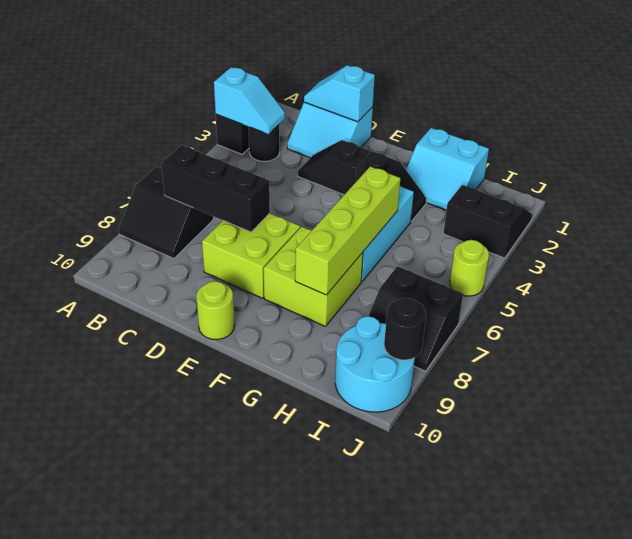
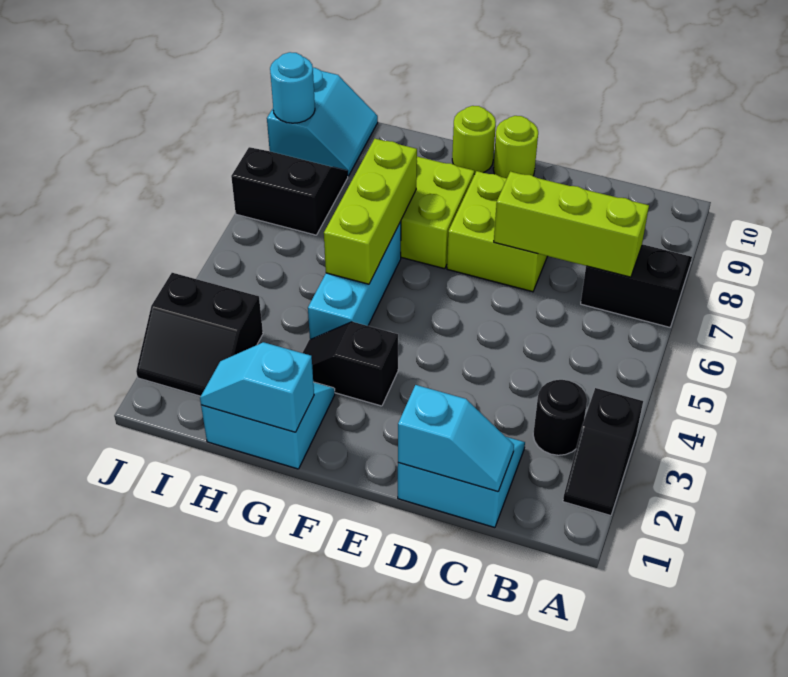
cyan 1x2 slope [214,67,285,134] -> cyan 1x2 slope moved to [200,342,314,432]
black 1x3 brick [161,145,270,232] -> lime 1x3 brick [494,171,649,277]
black 1x2 slope [298,140,370,195] -> none
lime 1x4 brick [295,166,400,295] -> lime 1x3 brick [324,139,417,284]
cyan 2x2 round brick [335,316,415,412] -> cyan 2x2 slope [267,68,378,176]
lime 1x1 round brick [450,240,489,296] -> lime 1x1 round brick moved to [452,106,496,174]
black 1x1 round brick [384,298,426,360] -> cyan 1x1 round brick [270,52,315,123]

